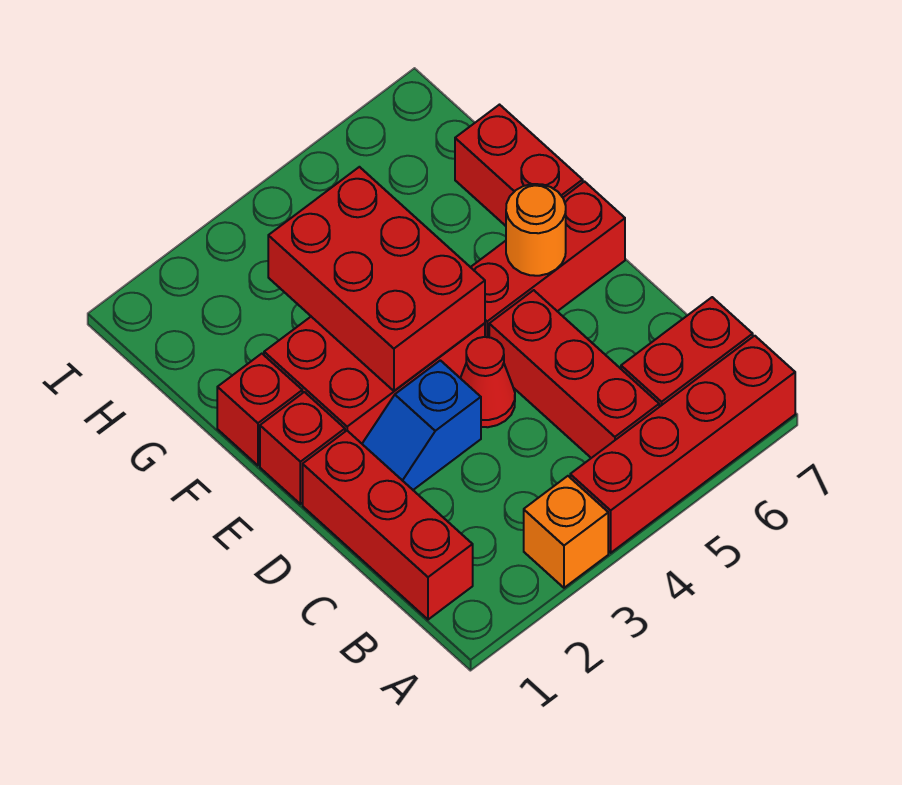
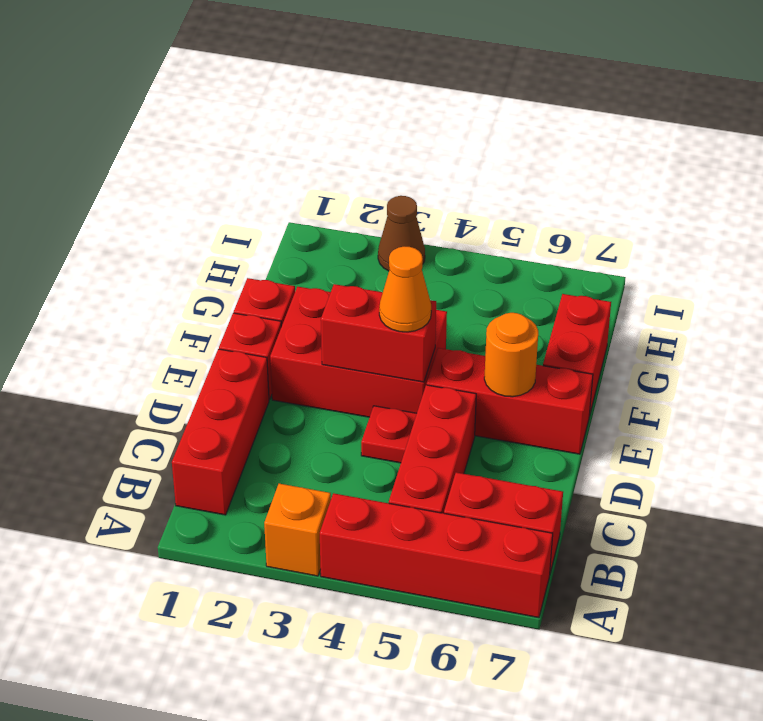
blue 1x2 slope [362,360,481,490] -> none
red 1x1 cone [461,337,515,427] -> red 1x1 plate [361,406,417,463]
red 2x3 brick [268,167,485,391] -> red 1x2 brick [321,284,436,382]
none -> orange 1x1 cone [379,247,431,332]
none -> brown 1x1 cone [378,196,425,271]

